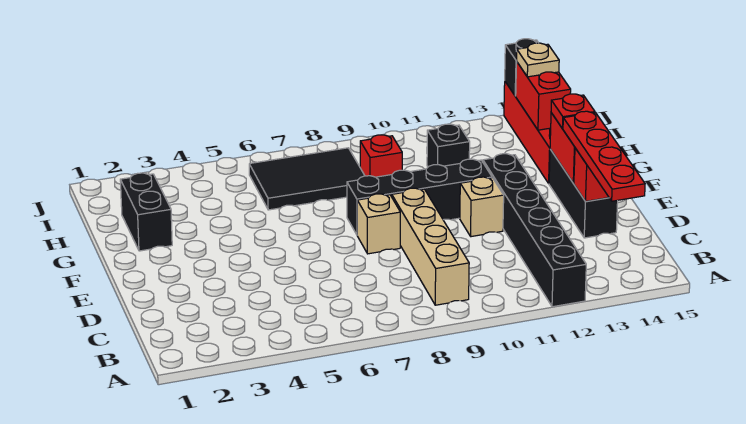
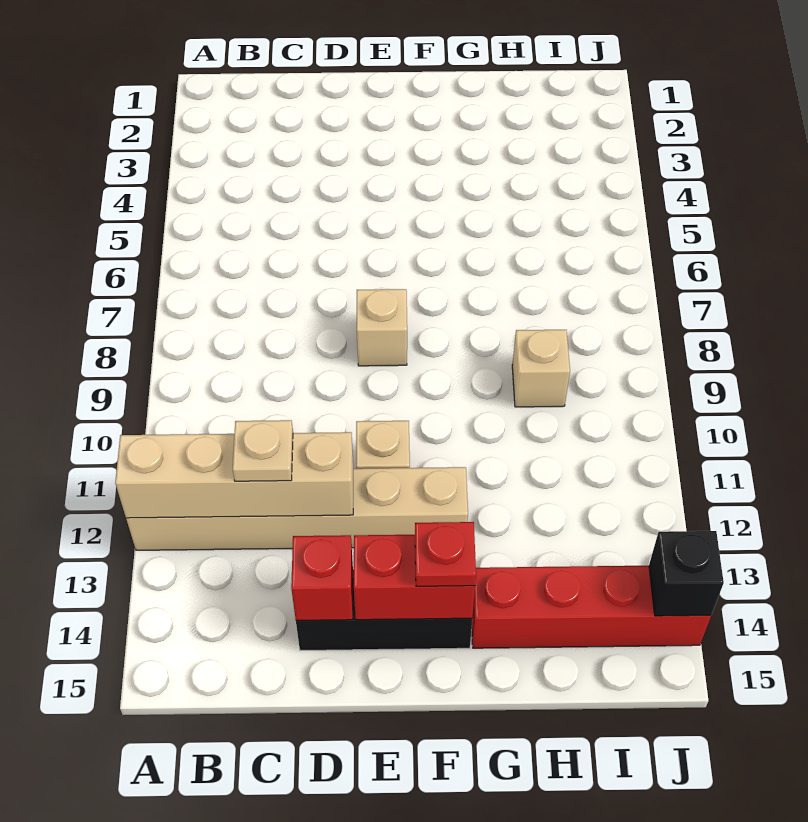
black 1x6 brick [483,154,586,307] -> tan 1x6 brick [126,467,468,550]
tan 1x4 brick [392,188,469,305] -> tan 1x4 brick moved to [115,432,353,518]
red 1x4 plate [563,111,645,201] -> none
black 1x4 brick [347,159,492,235] -> none
black 1x2 brick [120,173,172,251] -> none
black 2x3 tile [249,148,365,210] -> none
red 1x1 brick [360,135,402,177] -> tan 1x1 brick [512,330,570,407]
black 1x1 brick [427,124,470,167] -> none
red 1x2 brick [516,62,571,130] -> none
tan 1x1 plate [517,43,559,77] -> tan 1x1 plate moved to [233,420,293,481]

